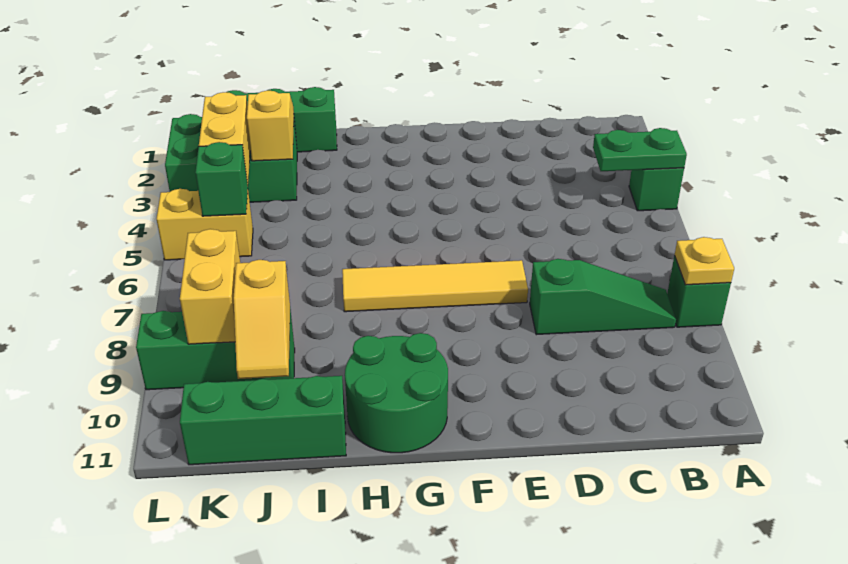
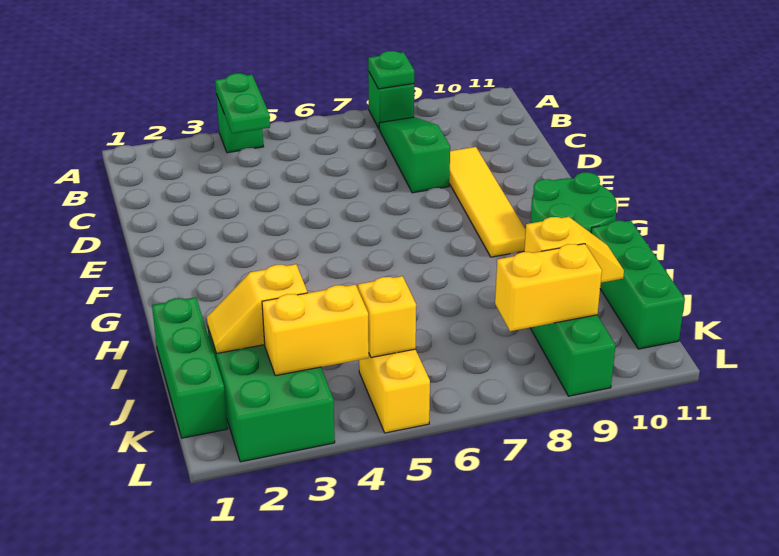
yellow 1x1 plate [675,237,734,285] -> green 1x1 plate [368,51,414,89]
yellow 1x4 tile [342,260,528,312] -> yellow 1x4 tile moved to [449,147,526,257]
green 1x1 brick [195,142,248,216] -> yellow 1x1 brick [358,276,416,358]

